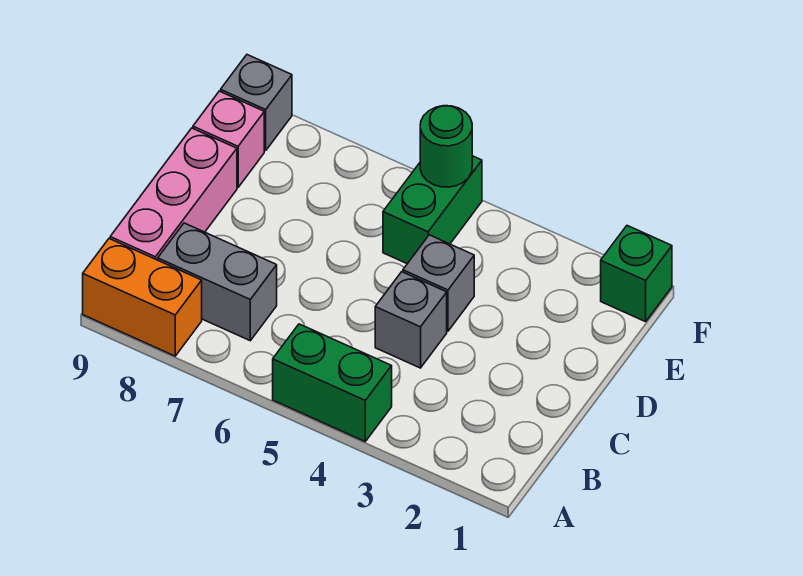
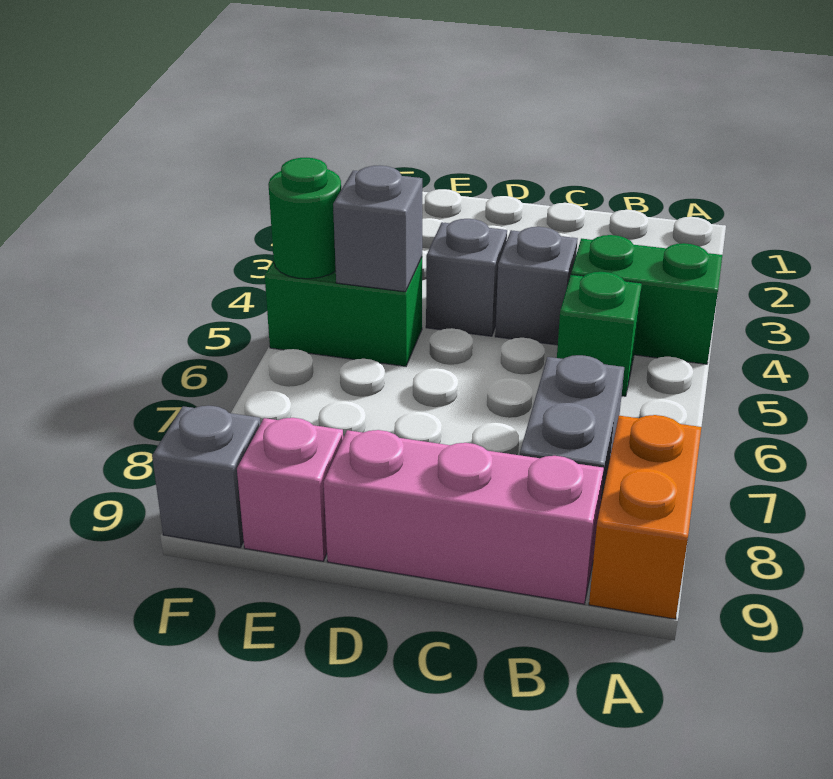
green 1x2 brick [273,324,392,441] -> green 1x2 brick turned to [571,235,722,364]
none -> grey 1x1 brick [333,165,422,292]
green 1x1 brick [601,226,672,322] -> green 1x1 brick moved to [557,272,642,396]

